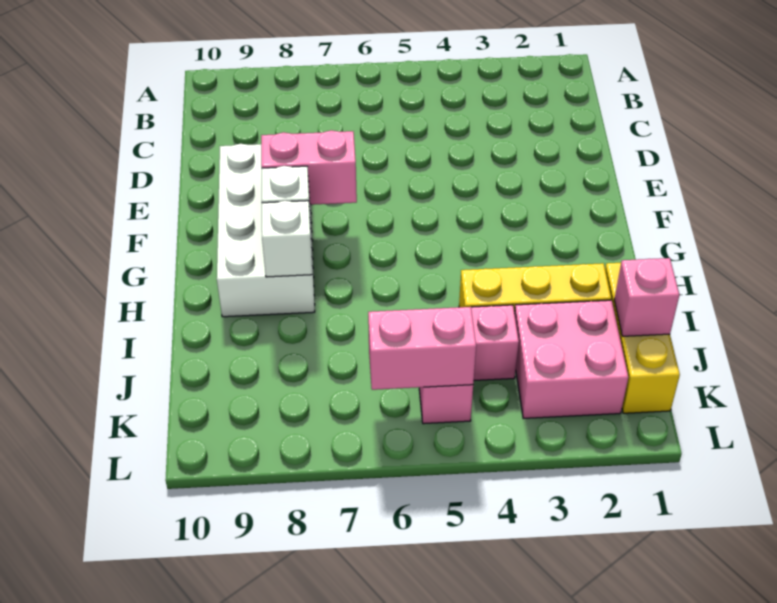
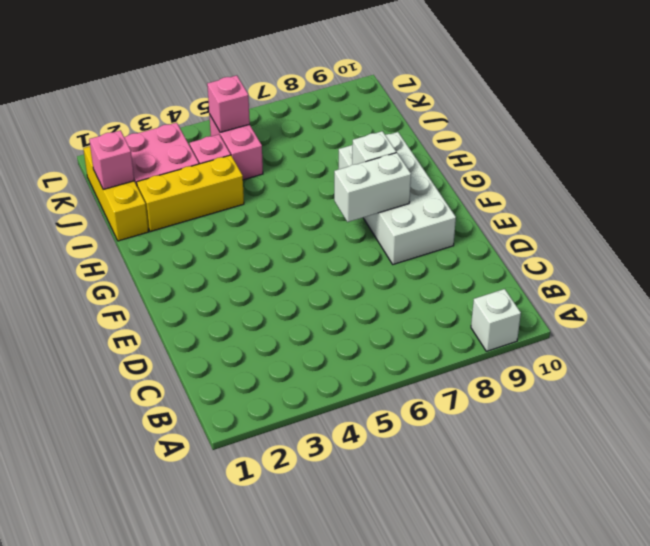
pink 1x2 brick [261,130,357,205] -> white 1x2 brick [334,153,411,222]
white 1x1 brick [262,201,312,277] -> white 1x1 brick moved to [471,289,521,351]
pink 1x2 brick [368,307,476,390] -> pink 1x1 brick [207,75,250,132]

